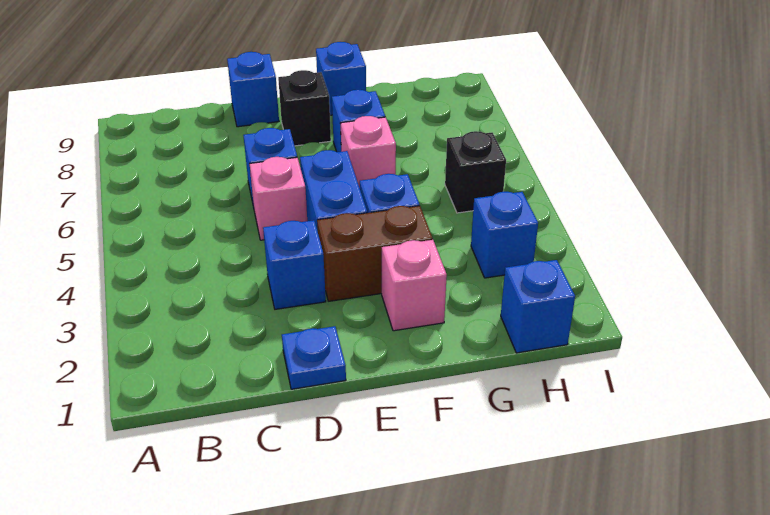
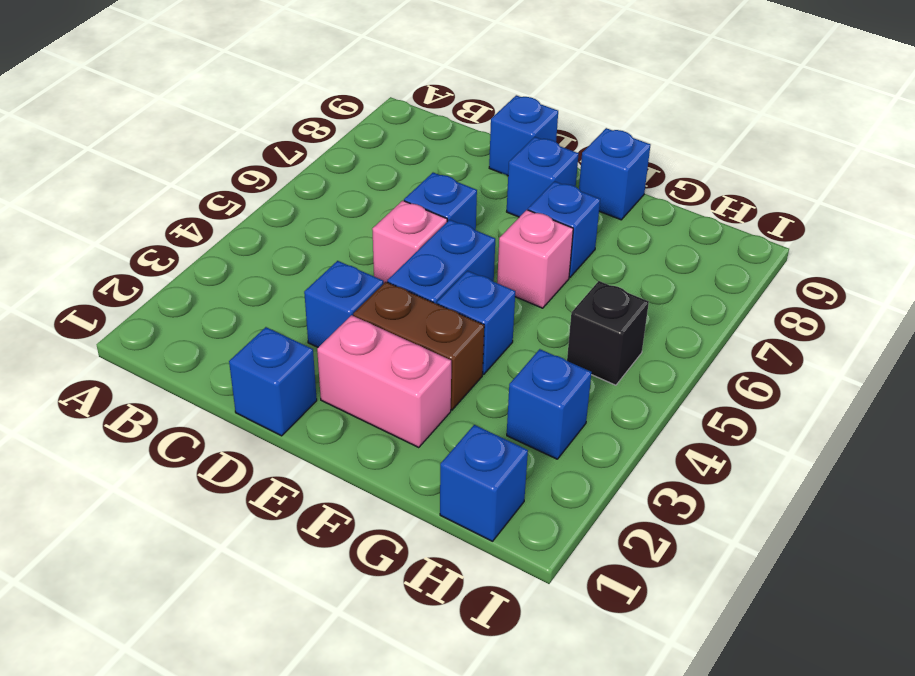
blue 1x1 plate [282,326,346,389] -> blue 1x1 brick [229,327,317,436]
black 1x1 brick [278,70,331,146] -> blue 1x1 brick [507,137,579,217]
pink 1x1 brick [382,240,447,331] -> pink 1x2 brick [317,315,451,448]

